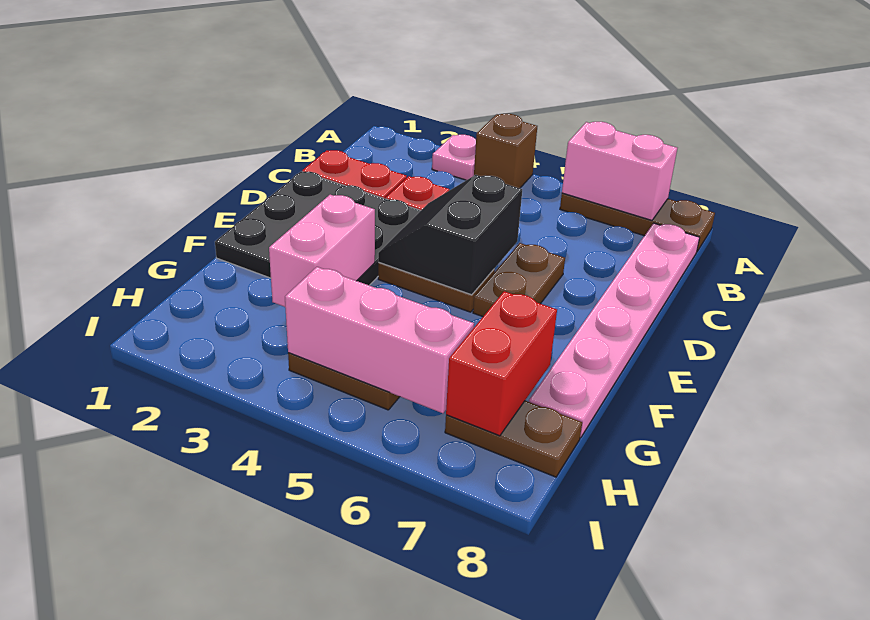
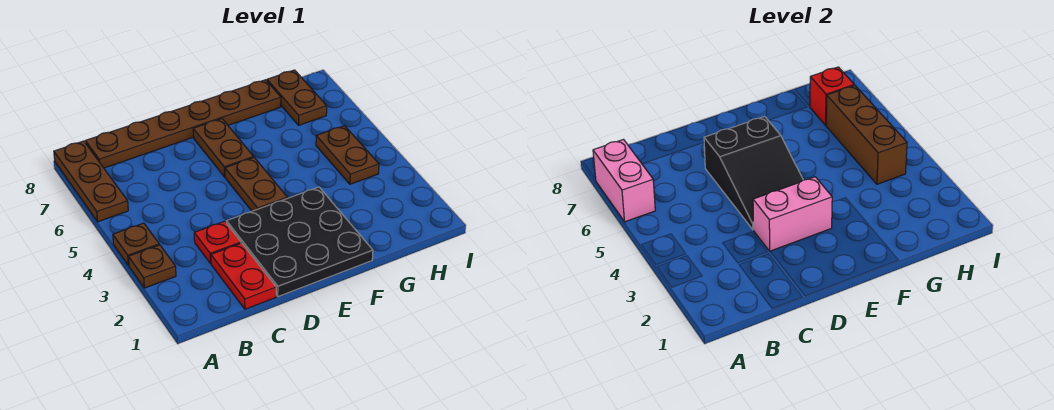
pink 1x1 plate [432,135,476,180] -> brown 1x1 plate [129,245,176,288]
brown 1x1 brick [474,114,537,188] -> brown 1x1 plate [113,223,159,265]
pink 1x6 plate [529,223,700,438] -> brown 1x6 plate [85,80,281,168]
black 2x2 slope [378,175,522,295] -> black 2x3 slope [704,116,803,230]
brown 1x2 plate [473,243,565,317] -> brown 1x2 plate turned to [193,119,254,177]
pink 1x2 brick [269,195,375,307] -> pink 1x2 brick moved to [753,177,832,251]
red 1x2 brick [446,291,557,436] -> red 1x1 brick [810,67,854,125]
pink 1x3 brick [285,267,474,413] -> brown 1x3 brick [826,85,907,184]

